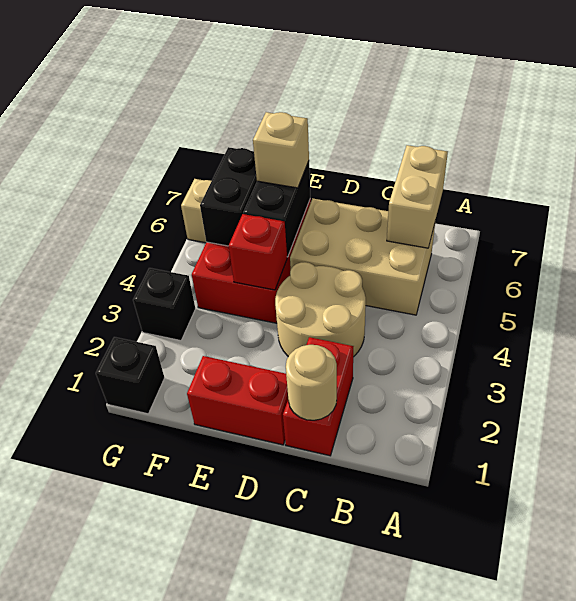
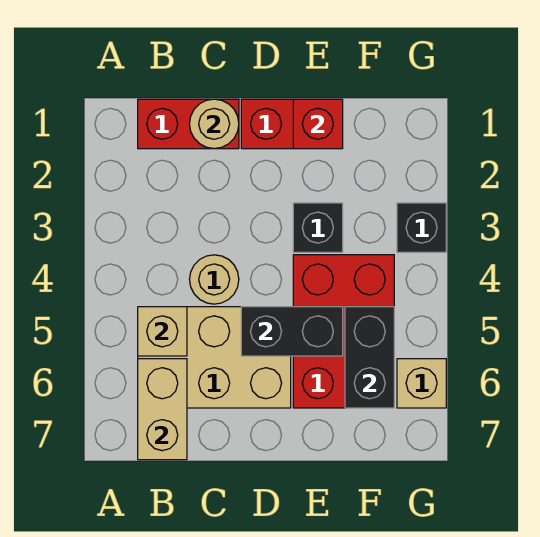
red 1x2 brick [283,337,353,456] -> red 1x2 brick turned to [138,99,239,149]
tan 2x2 round brick [275,262,366,357] -> tan 1x1 round brick [190,255,239,304]
red 1x1 brick [229,214,287,290] -> red 1x1 brick moved to [293,99,343,149]
black 1x2 brick [243,161,310,257] -> black 1x2 brick turned to [241,307,343,356]
tan 1x1 brick [253,112,309,188] -> tan 1x1 brick moved to [138,307,187,356]
black 1x1 brick [96,337,164,414] -> black 1x1 brick moved to [293,203,343,252]

